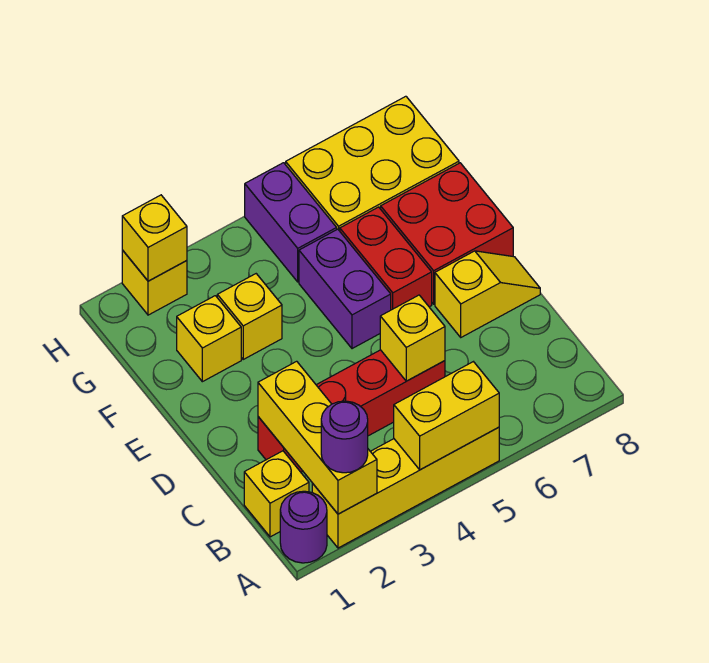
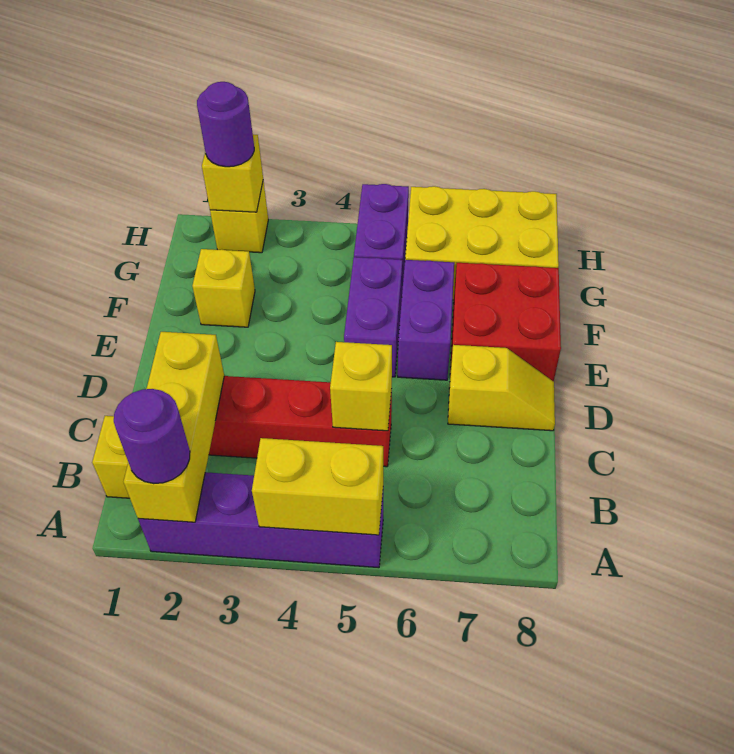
purple 1x1 round brick [280,491,327,563] -> purple 1x1 round brick moved to [197,82,254,167]
yellow 1x4 brick [312,427,499,548] -> purple 1x4 brick [138,472,383,568]
red 1x2 brick [340,207,432,310] -> purple 1x2 brick [398,260,454,380]
yellow 1x1 brick [217,274,282,359] -> none

